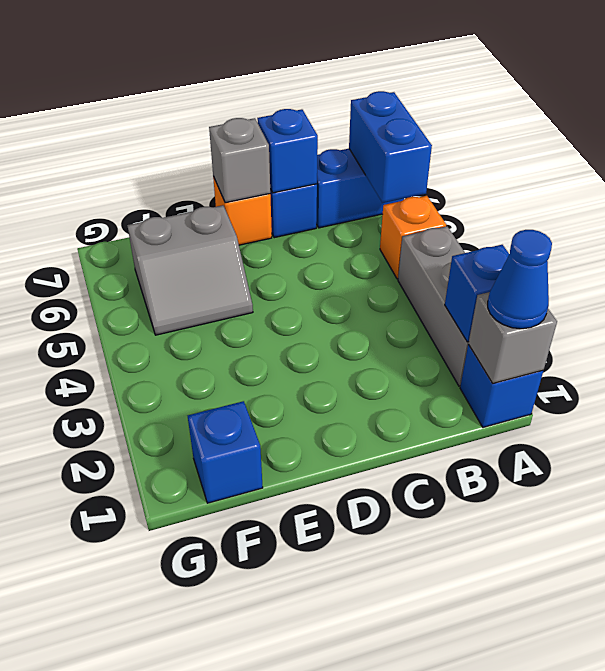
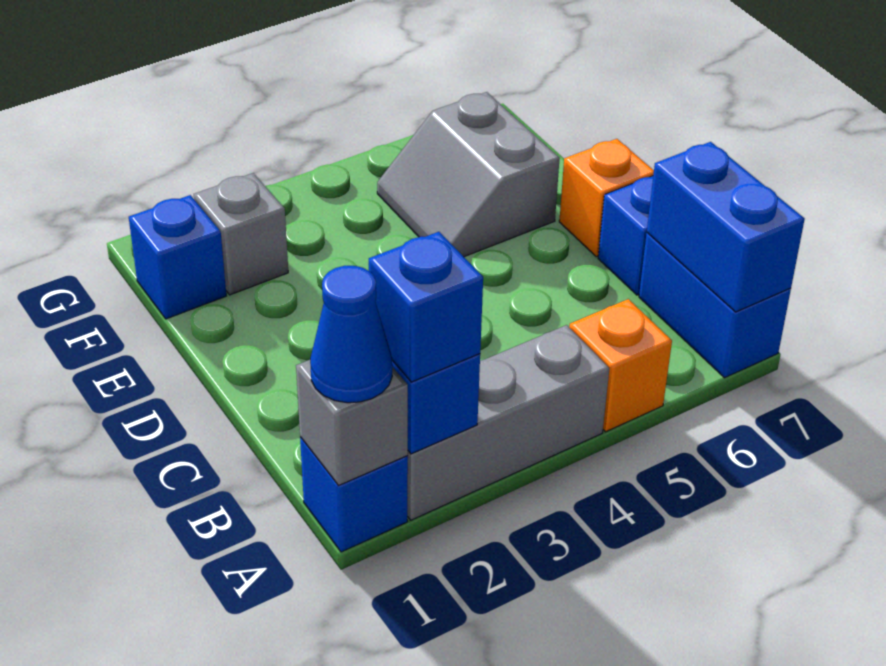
blue 1x2 brick [349,91,432,203] -> blue 1x2 brick turned to [647,142,805,312]
blue 1x1 brick [257,109,318,193] -> blue 1x1 brick moved to [369,232,483,382]
grey 1x1 brick [209,118,270,203] -> grey 1x1 brick moved to [194,173,288,295]

